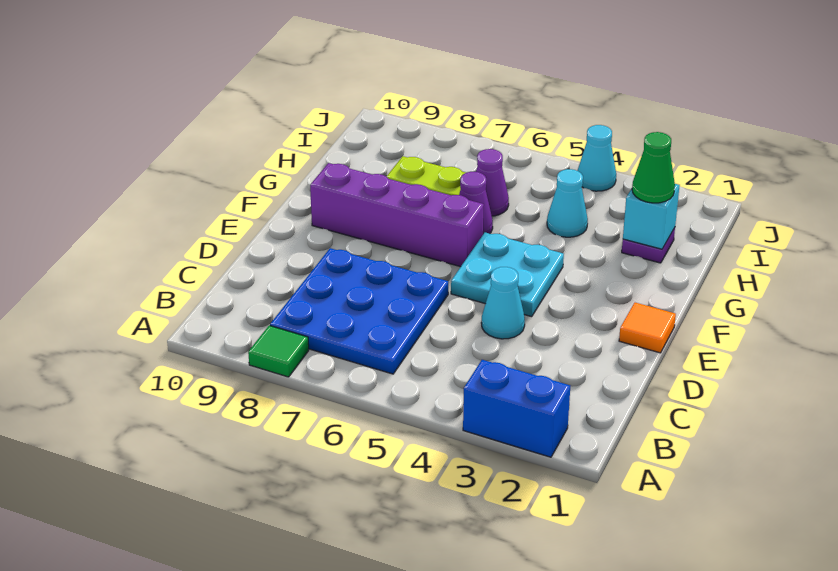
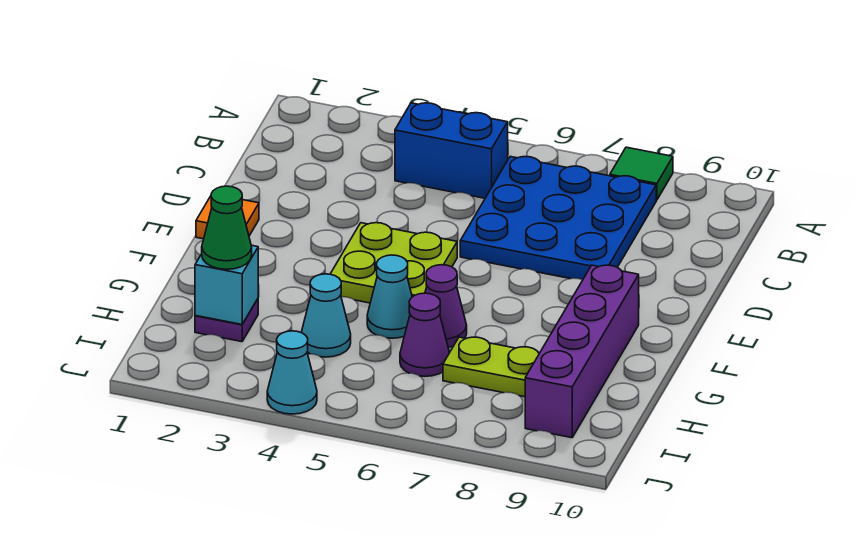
blue 1x2 brick [463,360,570,457] -> blue 1x2 brick moved to [395,103,508,198]
cyan 1x1 cone [481,267,525,339] -> cyan 1x1 cone moved to [367,255,412,338]
cyan 2x2 plate [451,232,564,317] -> lime 2x2 plate [331,223,457,303]
purple 1x4 brick [310,163,484,267] -> purple 1x4 brick turned to [525,265,639,438]

